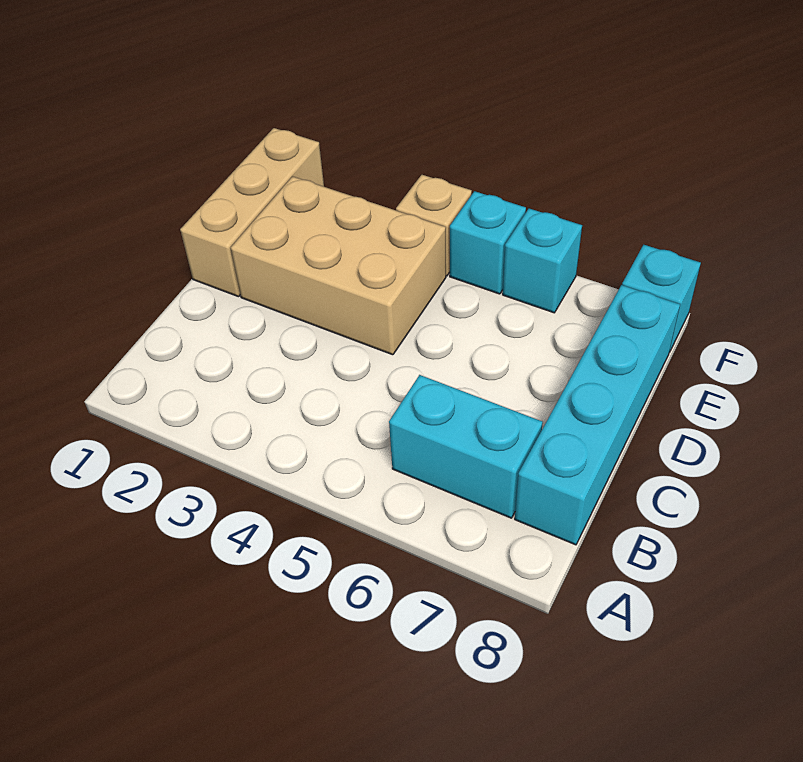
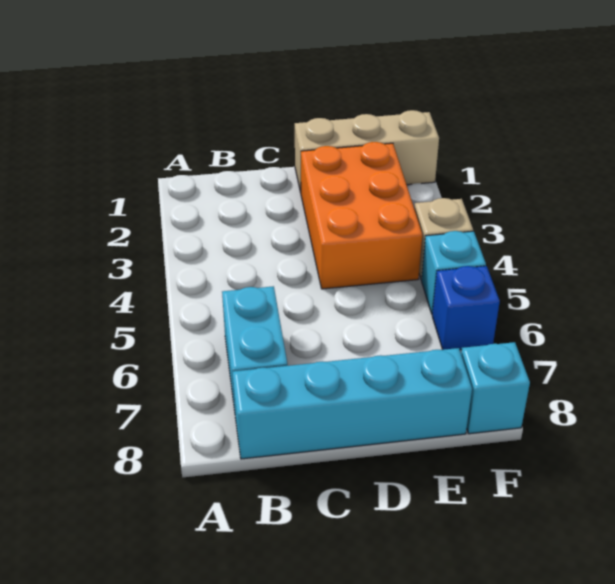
tan 2x3 brick [231,176,446,355] -> orange 2x3 brick [301,142,422,289]
cyan 1x1 brick [503,208,582,313] -> blue 1x1 brick [432,266,500,350]

